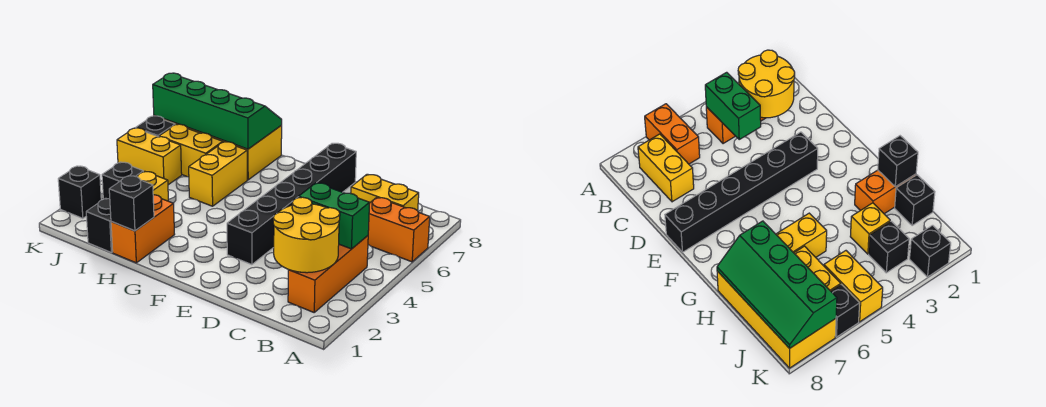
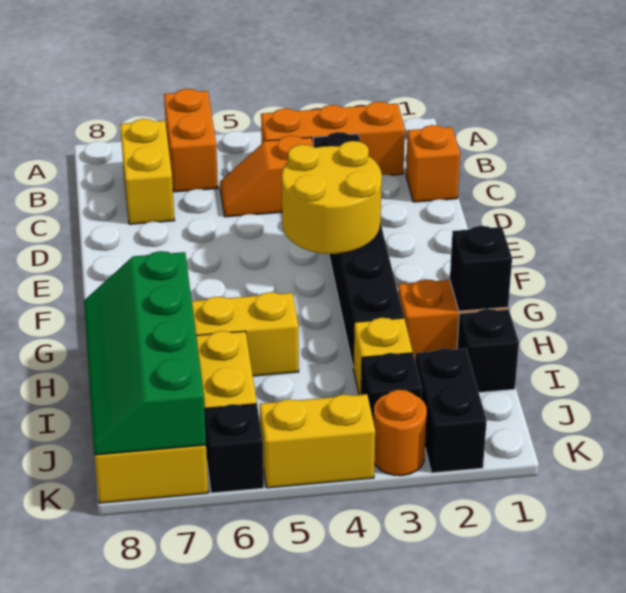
yellow 2x2 round brick [273,197,340,273] -> yellow 2x2 round brick moved to [282,141,382,254]
green 1x2 brick [299,183,370,249] -> none
none -> orange 1x1 brick [406,125,460,202]
none -> orange 1x2 slope [220,136,313,217]
black 1x6 brick [227,143,356,265] -> black 1x6 brick turned to [314,132,404,365]
yellow 1x2 brick [117,128,182,185] -> yellow 1x2 brick turned to [260,394,375,488]
black 1x1 brick [58,166,101,218] -> black 1x2 brick [415,348,487,473]
none -> orange 1x1 round brick [374,390,427,476]

